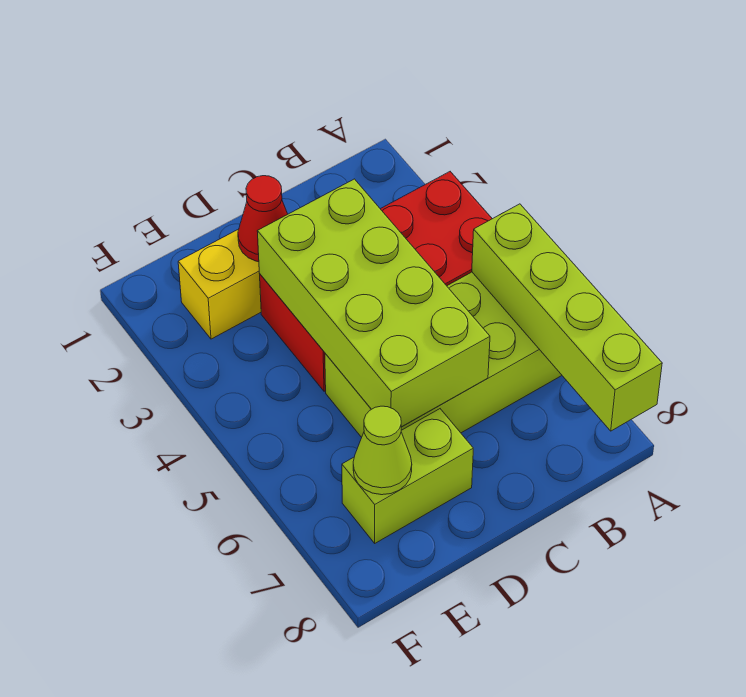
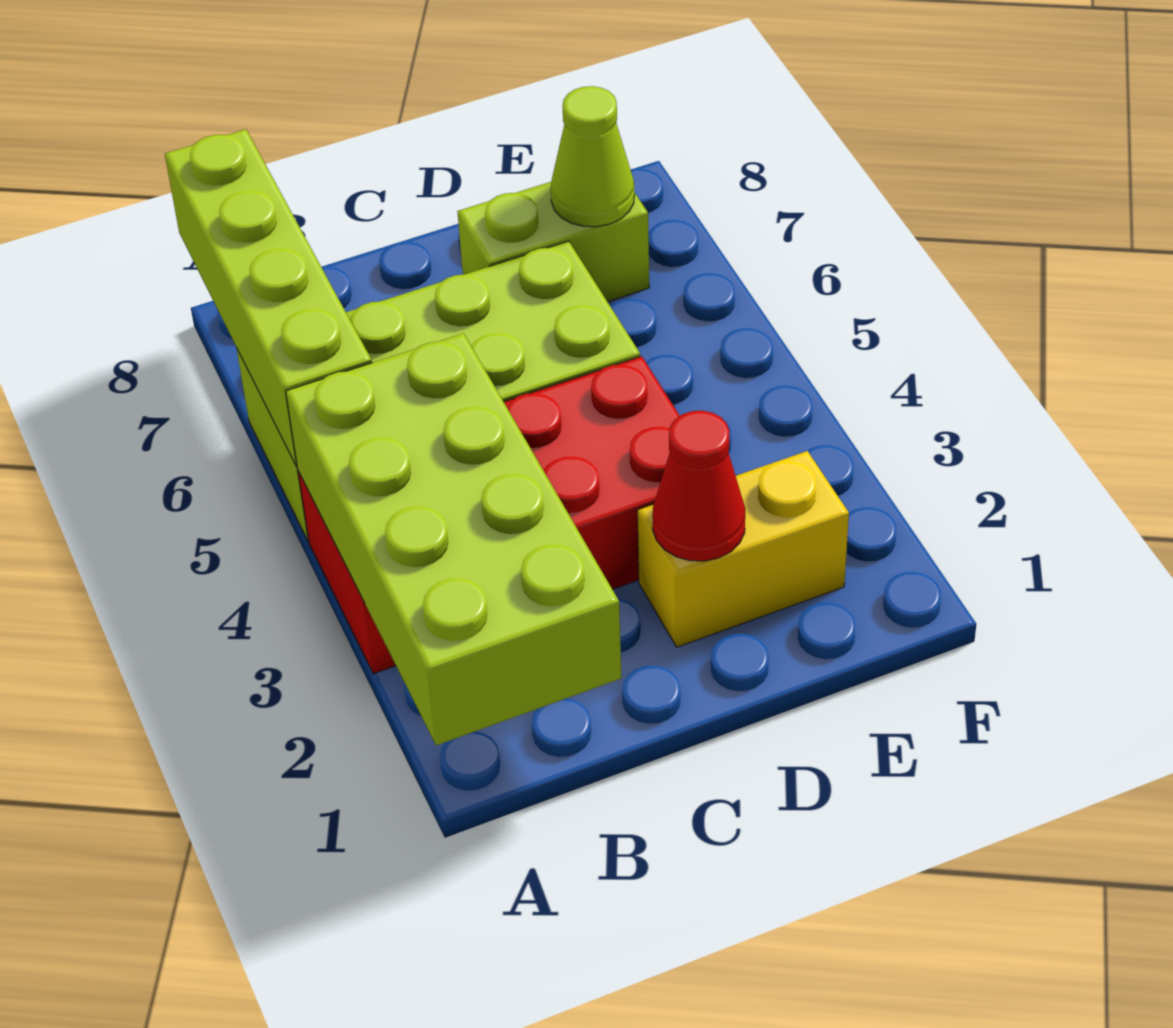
lime 2x4 brick [257,179,490,427] -> lime 2x4 brick moved to [286,333,621,745]

